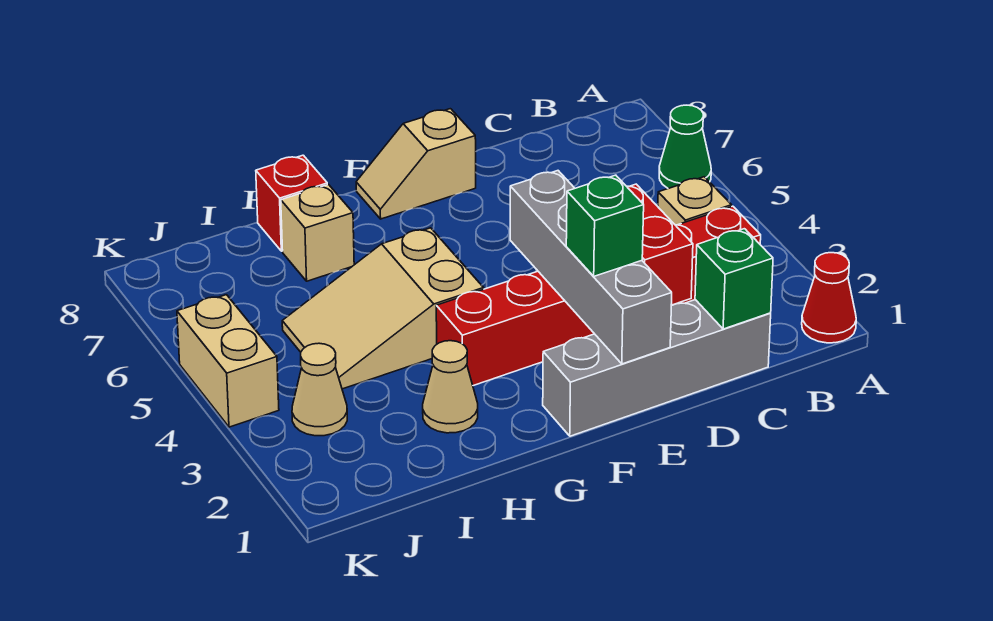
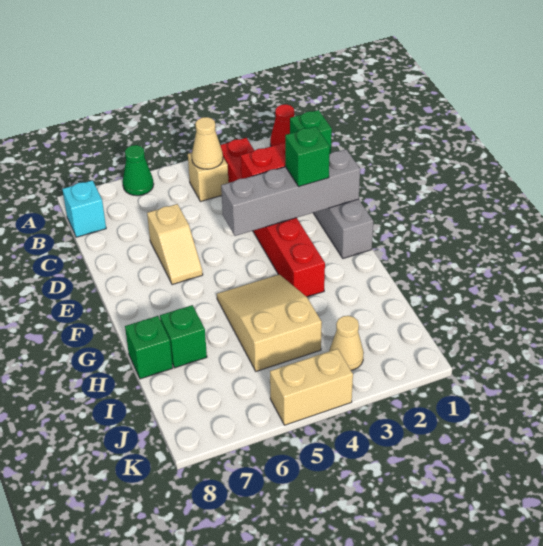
none -> cyan 1x1 brick [62,180,106,237]
tan 1x2 slope [356,109,476,219] -> tan 1x2 slope moved to [147,204,203,285]
tan 2x3 slope [282,228,484,389] -> tan 2x3 slope turned to [217,274,322,371]
tan 1x1 cone [423,341,478,433] -> tan 1x1 cone moved to [192,117,223,169]
tan 1x1 brick [281,185,354,281] -> green 1x1 brick [160,305,207,368]
red 1x1 brick [256,155,327,251] -> green 1x1 brick [125,316,173,379]

